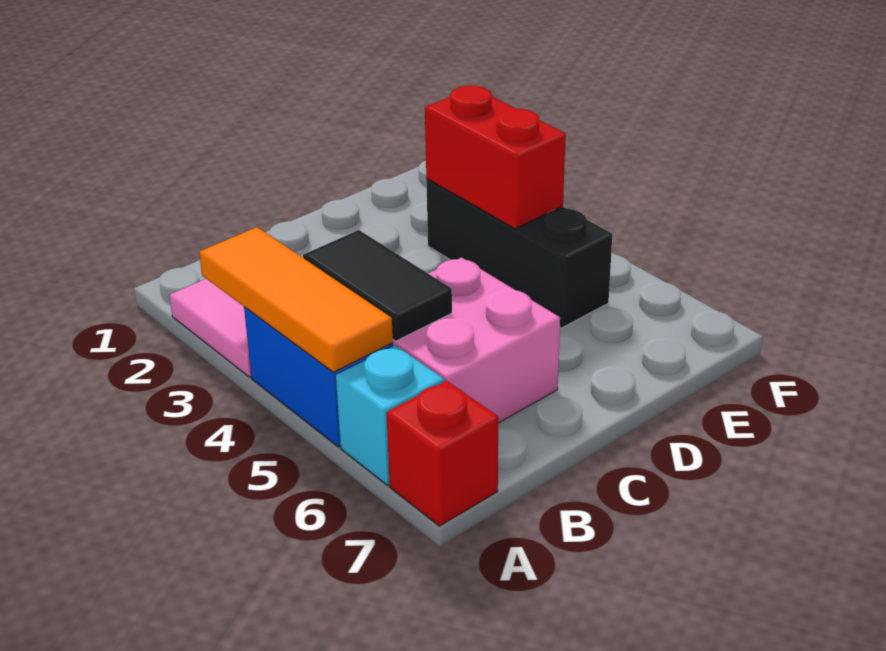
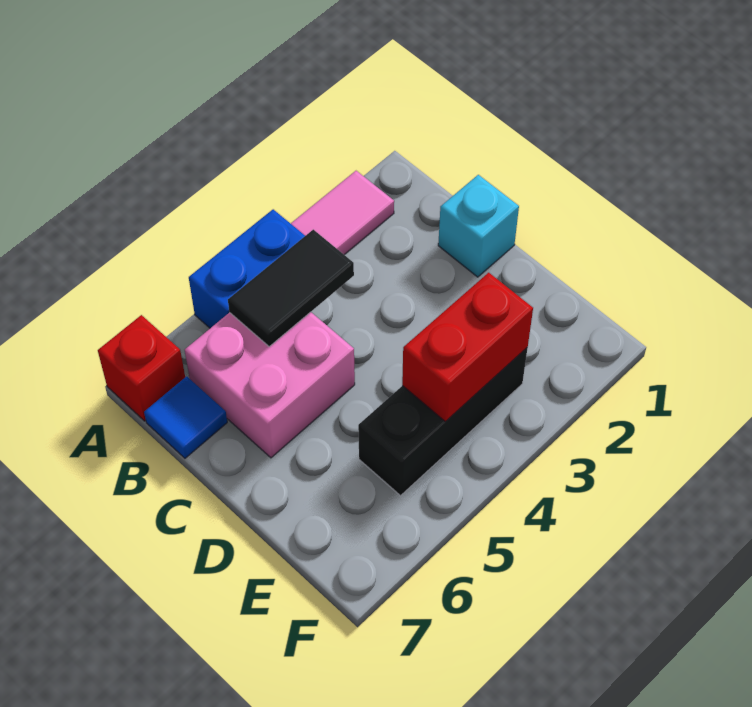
orange 1x3 tile [199,227,393,372] -> none
cyan 1x1 brick [336,345,444,485] -> cyan 1x1 brick moved to [438,175,519,277]
none -> blue 1x1 tile [144,376,227,458]

